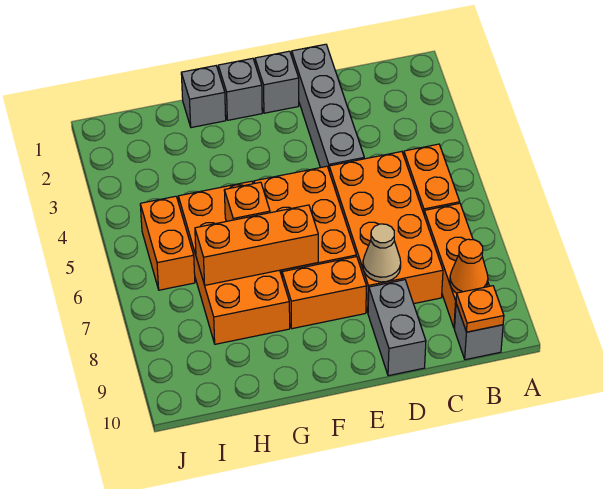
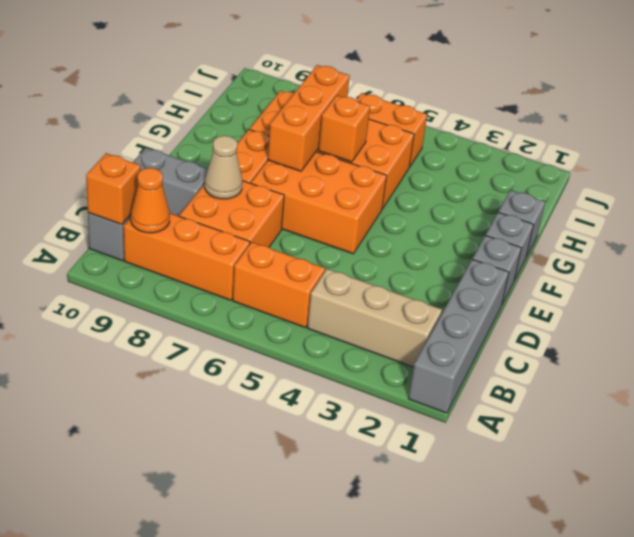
none -> tan 1x3 brick [307,269,442,367]
orange 1x1 plate [456,286,504,332] -> orange 1x1 brick [86,153,141,224]
orange 2x4 brick [329,152,443,312] -> orange 2x2 brick [179,181,284,247]
grey 1x4 brick [292,44,364,169] -> grey 1x4 brick turned to [408,259,509,413]

